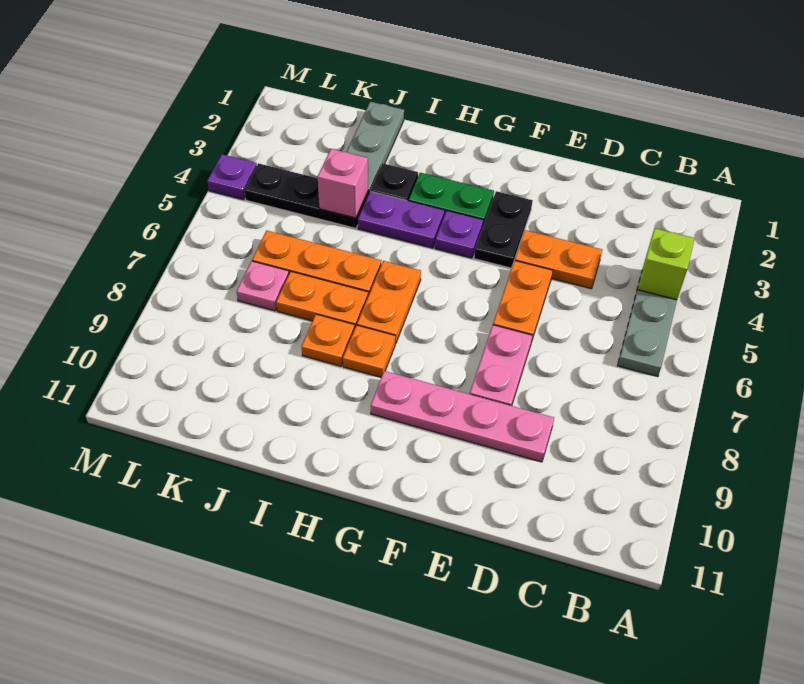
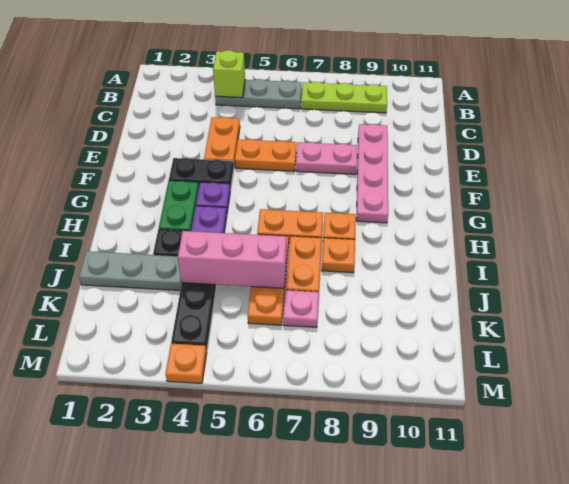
none -> lime 1x3 plate [301,82,387,113]
pink 1x1 brick [318,149,369,218] -> pink 1x3 brick [178,231,286,288]
purple 1x1 plate [207,154,257,200] -> orange 1x1 plate [165,344,207,383]

